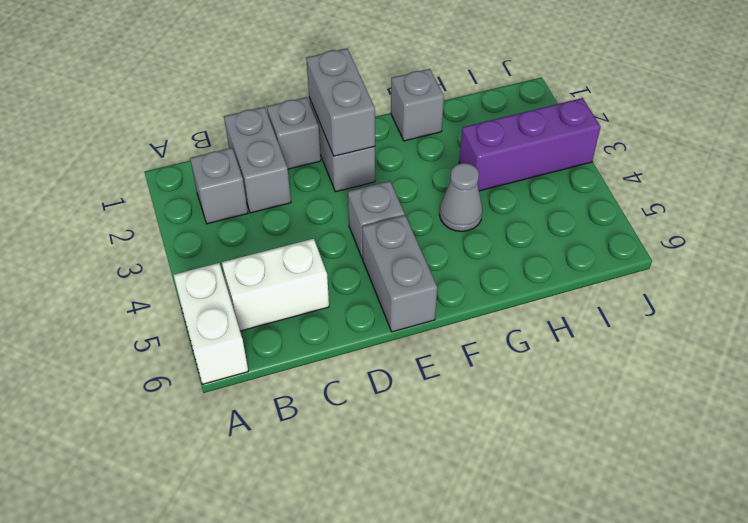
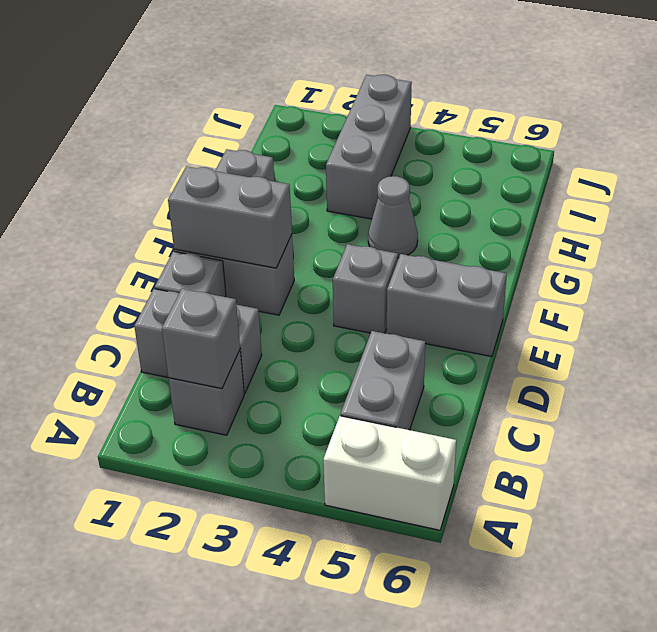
none -> grey 1x1 brick [162,289,240,389]
white 1x2 brick [222,239,329,331] -> grey 1x2 brick [340,331,425,430]
purple 1x3 brick [459,98,600,191] -> grey 1x3 brick [326,75,412,219]

